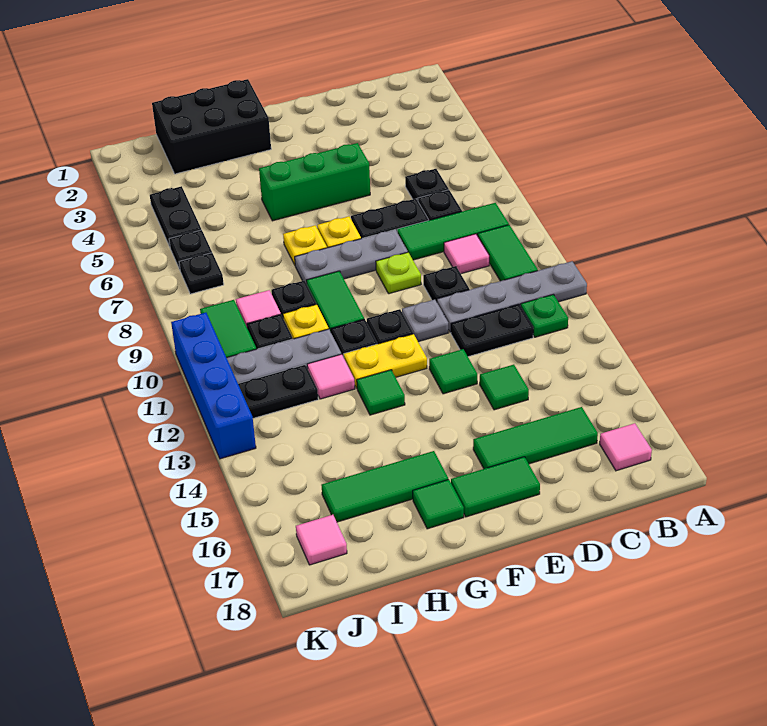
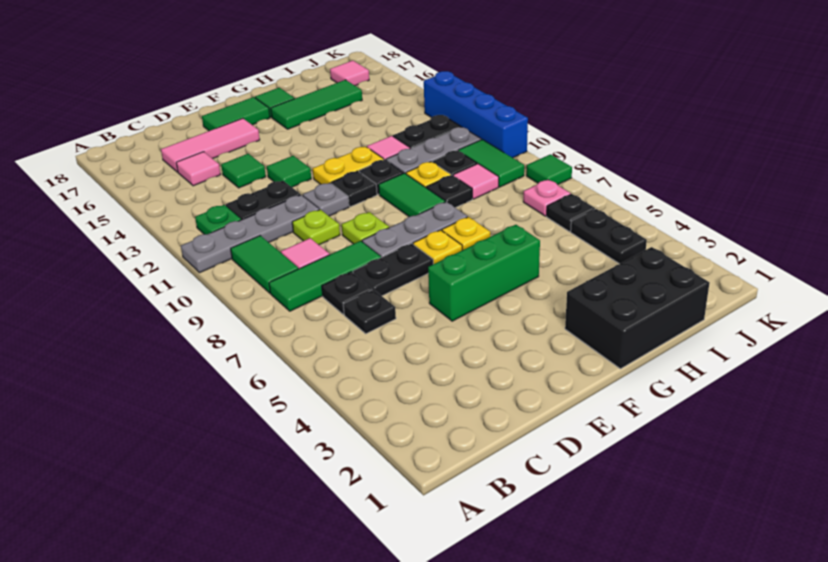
pink 1x1 tile [600,423,652,471] -> pink 1x1 tile moved to [176,152,221,186]
green 1x3 tile [473,407,598,469] -> pink 1x3 tile [161,118,260,172]
black 1x1 plate [423,266,469,302] -> lime 1x1 plate [292,210,340,245]
green 1x1 tile [357,370,405,415] -> green 1x1 tile moved to [526,154,572,185]
black 1x1 plate [179,253,224,294] -> pink 1x1 plate [523,180,571,216]

